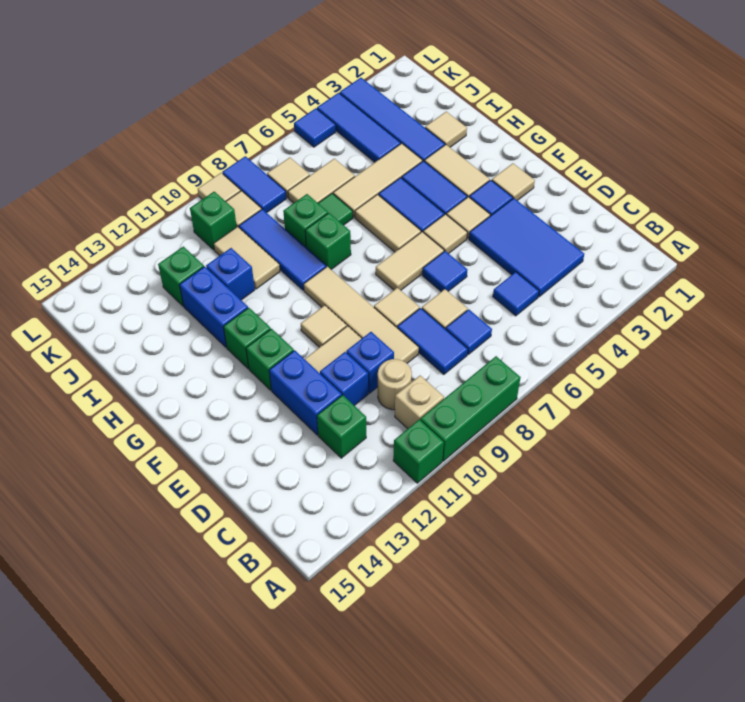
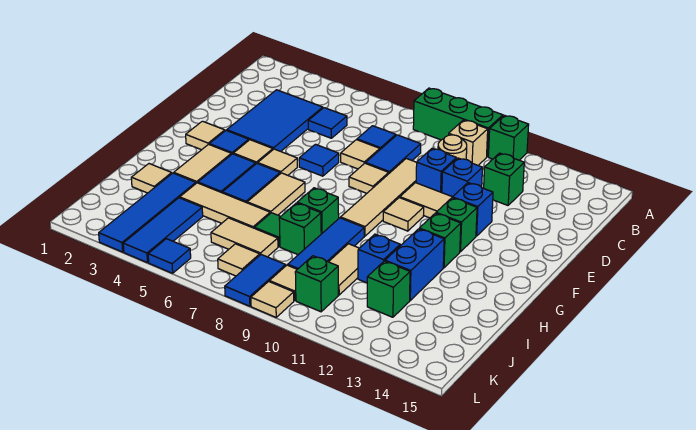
blue 1x2 brick [269,350,342,435] -> blue 1x1 brick [453,183,493,236]
tan 1x2 tile [376,232,444,290] -> none

